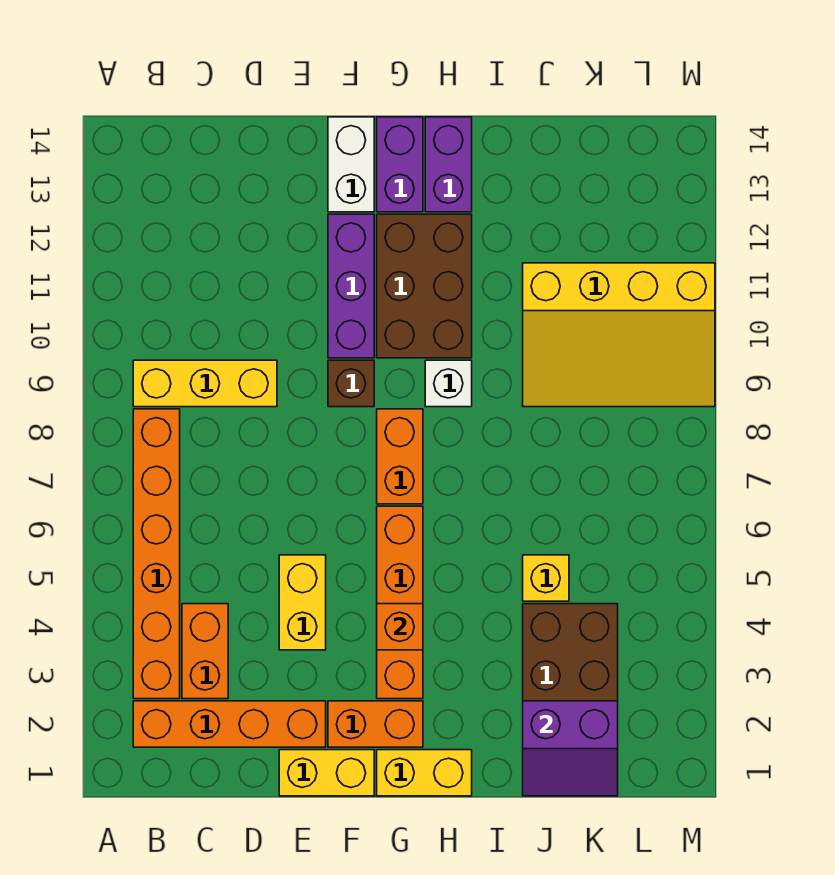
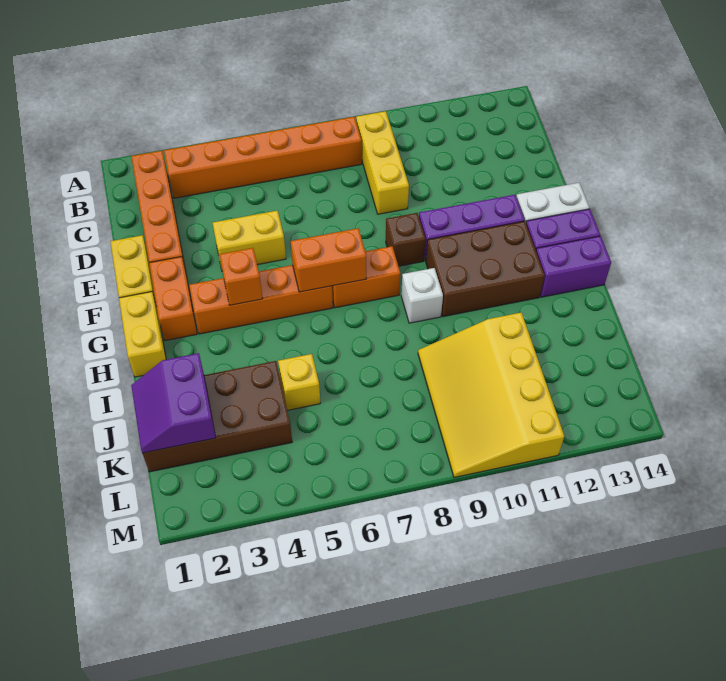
orange 1x2 brick [182,604,228,699] -> orange 1x2 brick moved to [290,228,366,292]

